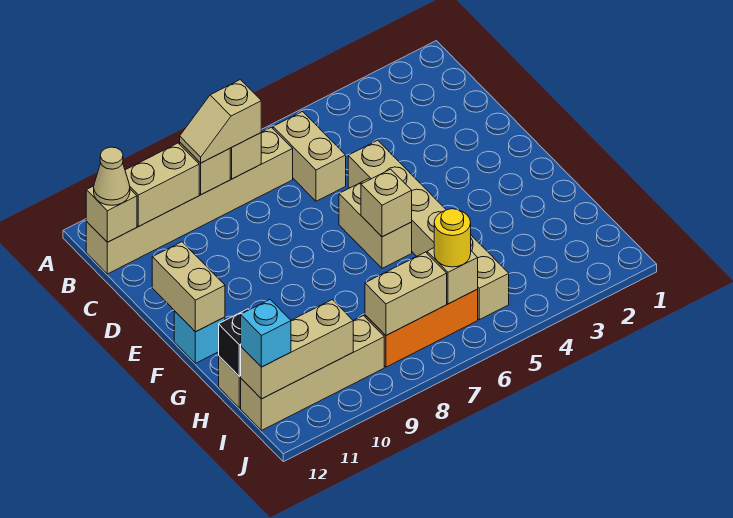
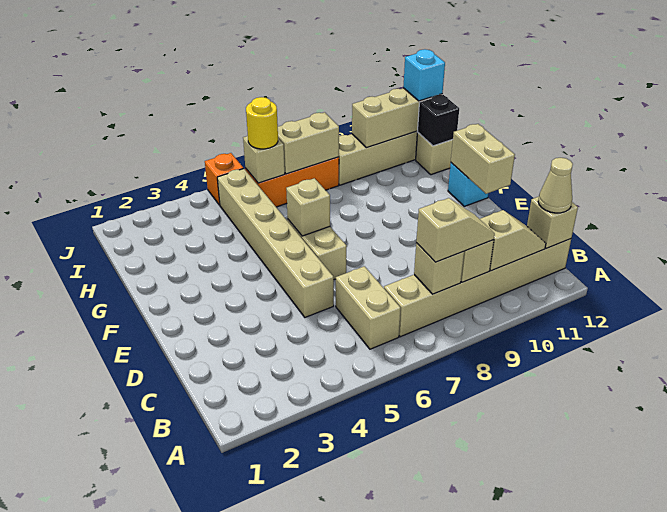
tan 1x2 brick [125,143,199,226] -> tan 1x2 slope [480,210,546,271]
none -> orange 1x1 brick [205,153,243,205]

